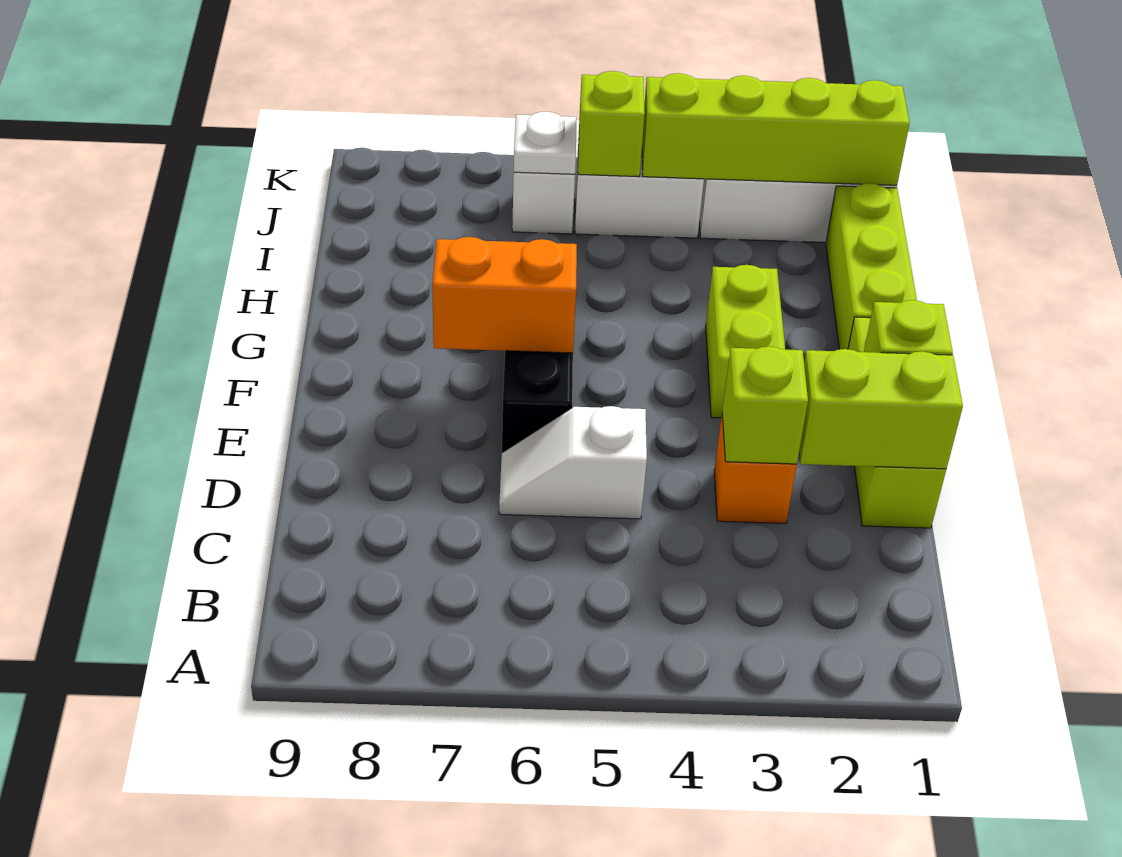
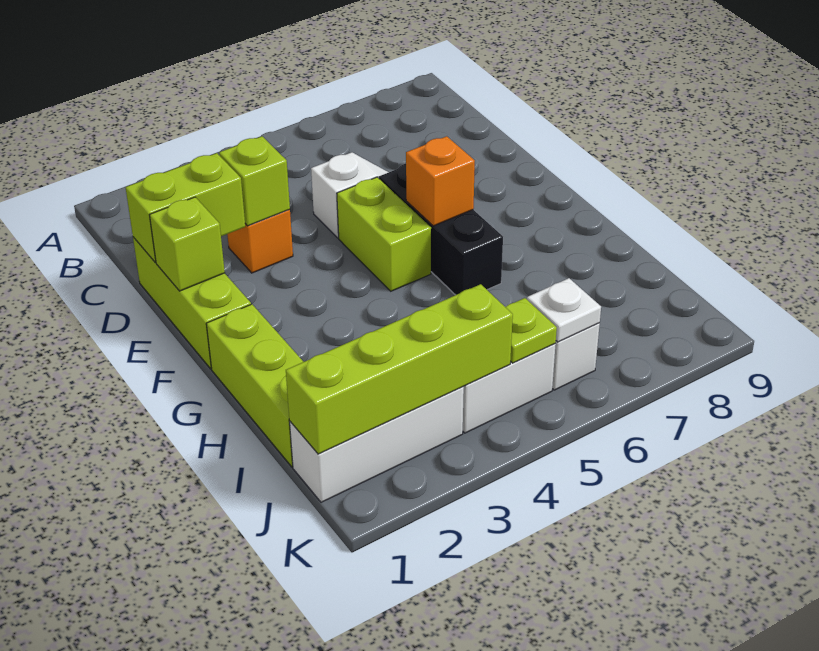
lime 1x2 brick [706,265,785,418] -> lime 1x2 brick moved to [337,177,431,291]
orange 1x2 brick [432,237,577,353] -> orange 1x1 brick [406,136,475,226]
lime 1x1 brick [578,71,645,177] -> lime 1x1 plate [506,298,557,363]

